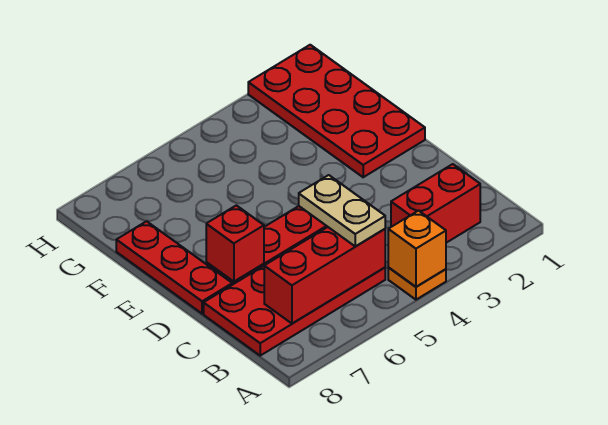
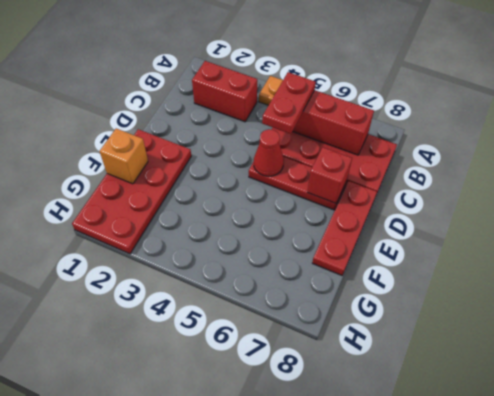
orange 1x1 brick [388,211,446,287] -> orange 1x1 brick moved to [100,129,148,184]
tan 1x2 plate [299,175,385,247] -> red 1x2 plate [262,72,316,134]
none -> red 1x1 cone [254,129,284,176]

